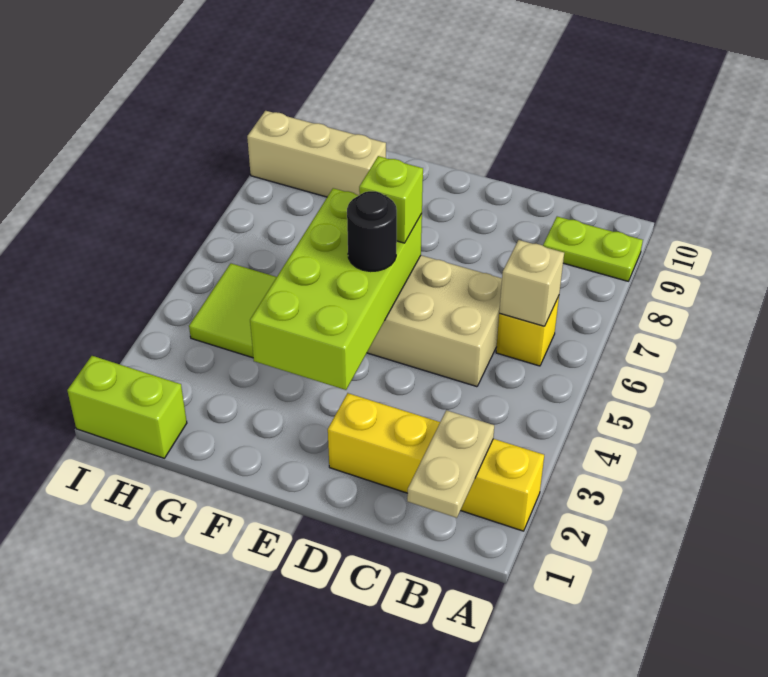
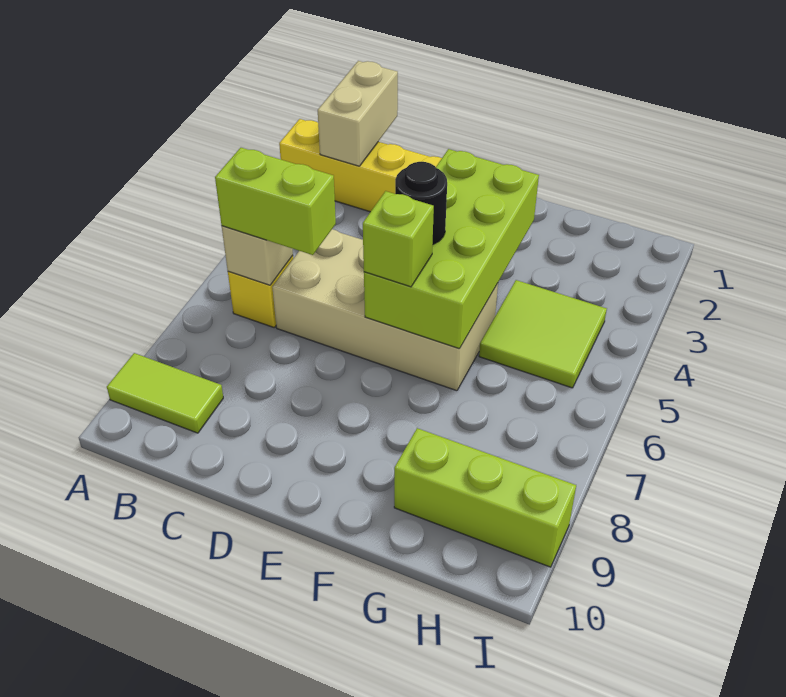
lime 1x2 plate [543,217,643,281] -> lime 1x2 tile [107,353,223,433]
tan 1x2 plate [407,410,494,518] -> tan 1x2 brick [318,61,398,166]
tan 1x3 brick [247,111,386,197] -> lime 1x3 brick [394,428,576,567]
lime 1x2 brick [67,356,187,458] -> lime 1x2 brick moved to [215,148,336,255]

